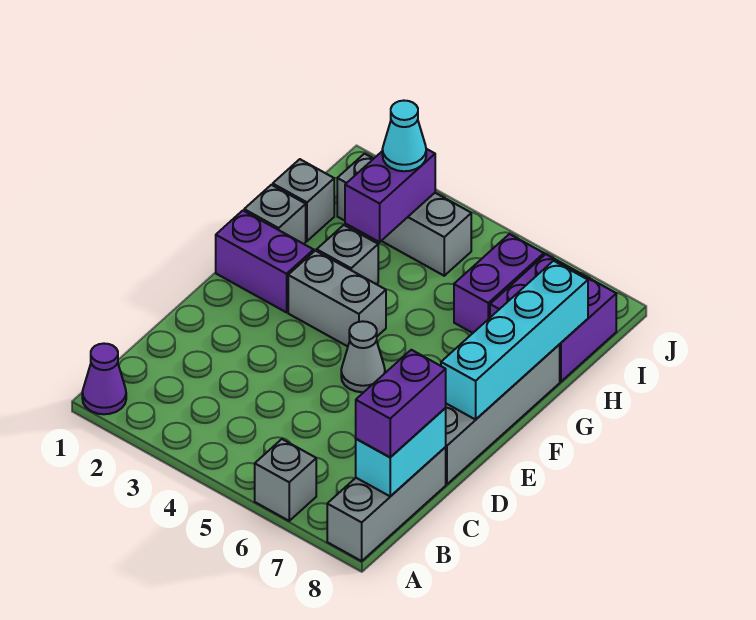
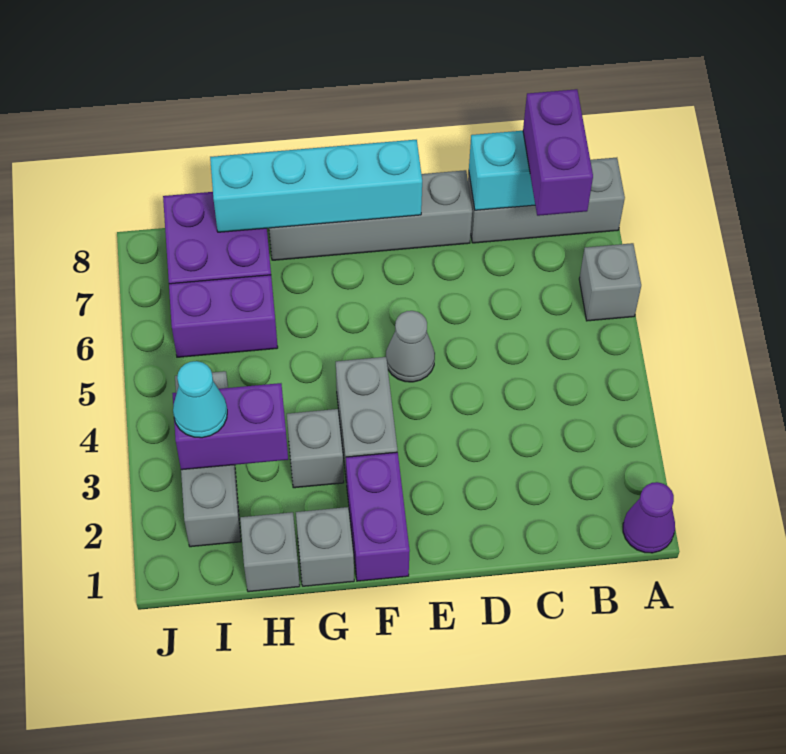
purple 1x2 brick [356,350,446,457] -> purple 1x2 brick turned to [523,89,593,216]

